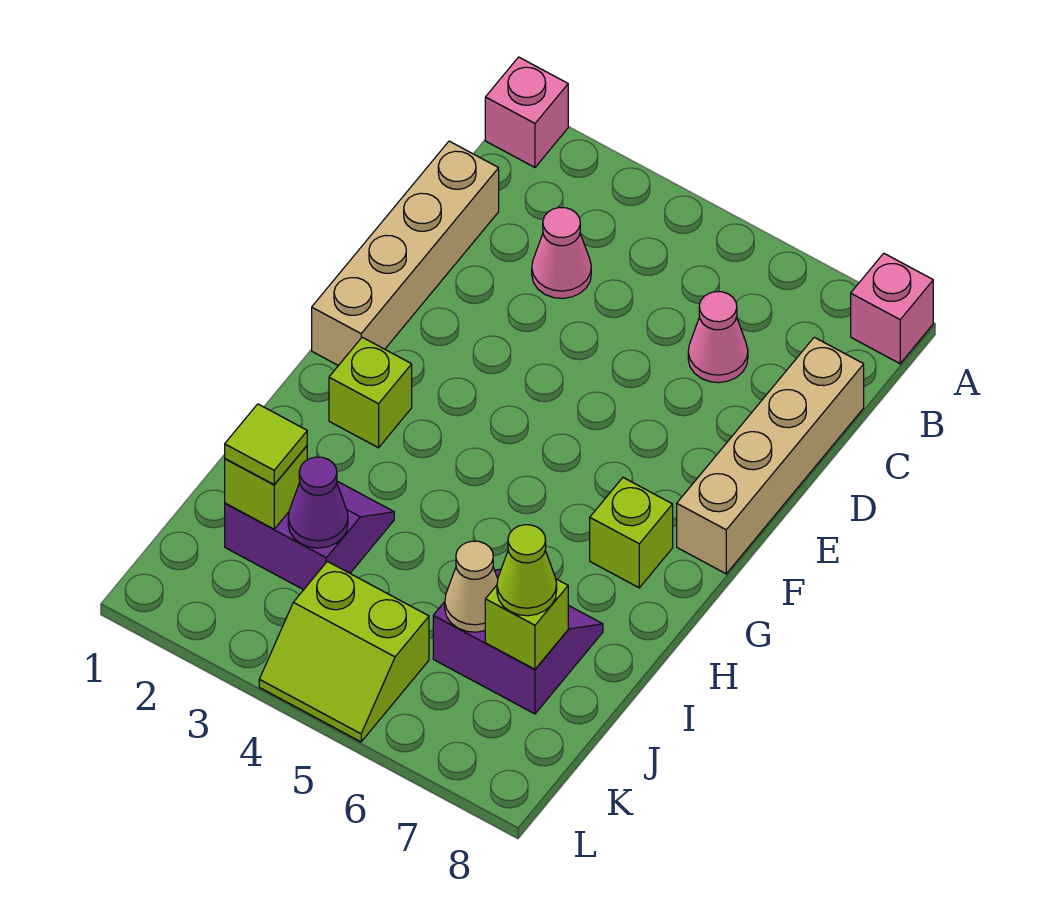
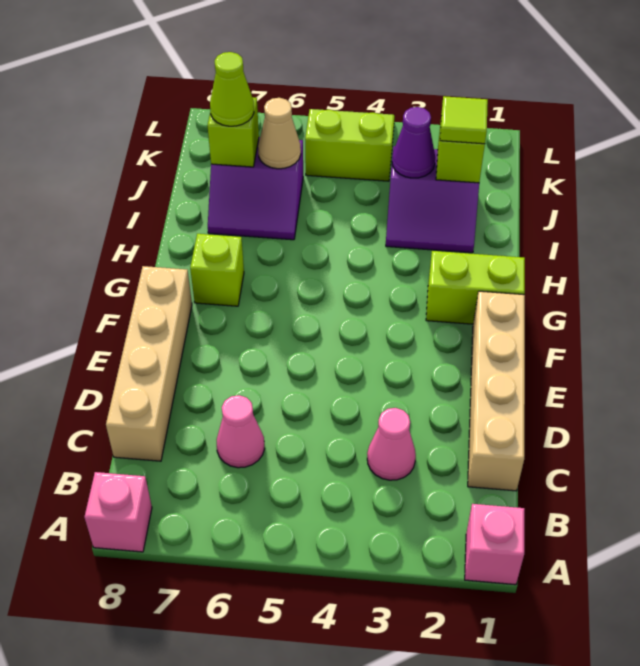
lime 1x1 brick [329,337,412,448] -> lime 1x2 brick [426,251,525,324]

